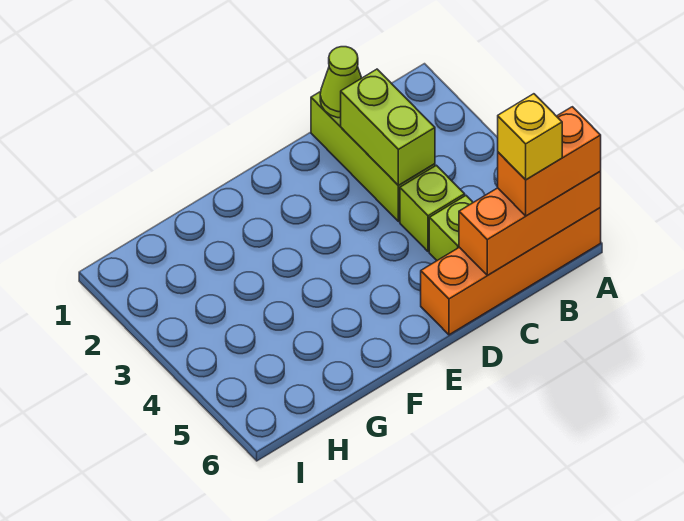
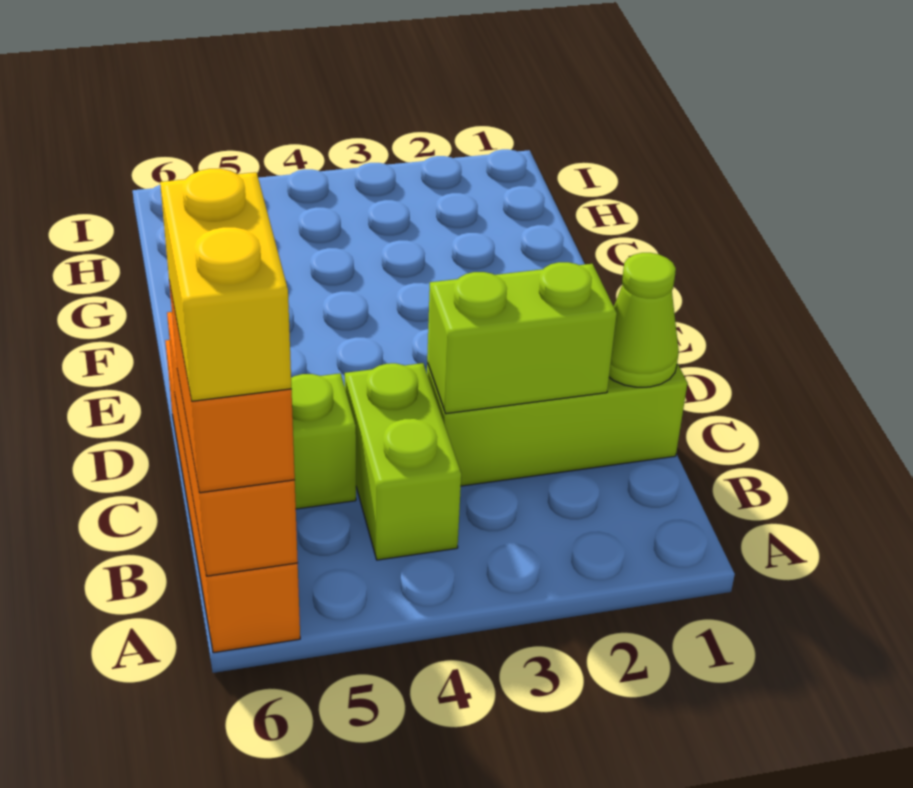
yellow 1x1 brick [498,94,562,180] -> yellow 1x2 brick [160,169,291,401]
lime 1x1 brick [400,165,465,252] -> lime 1x2 brick [345,363,461,560]

